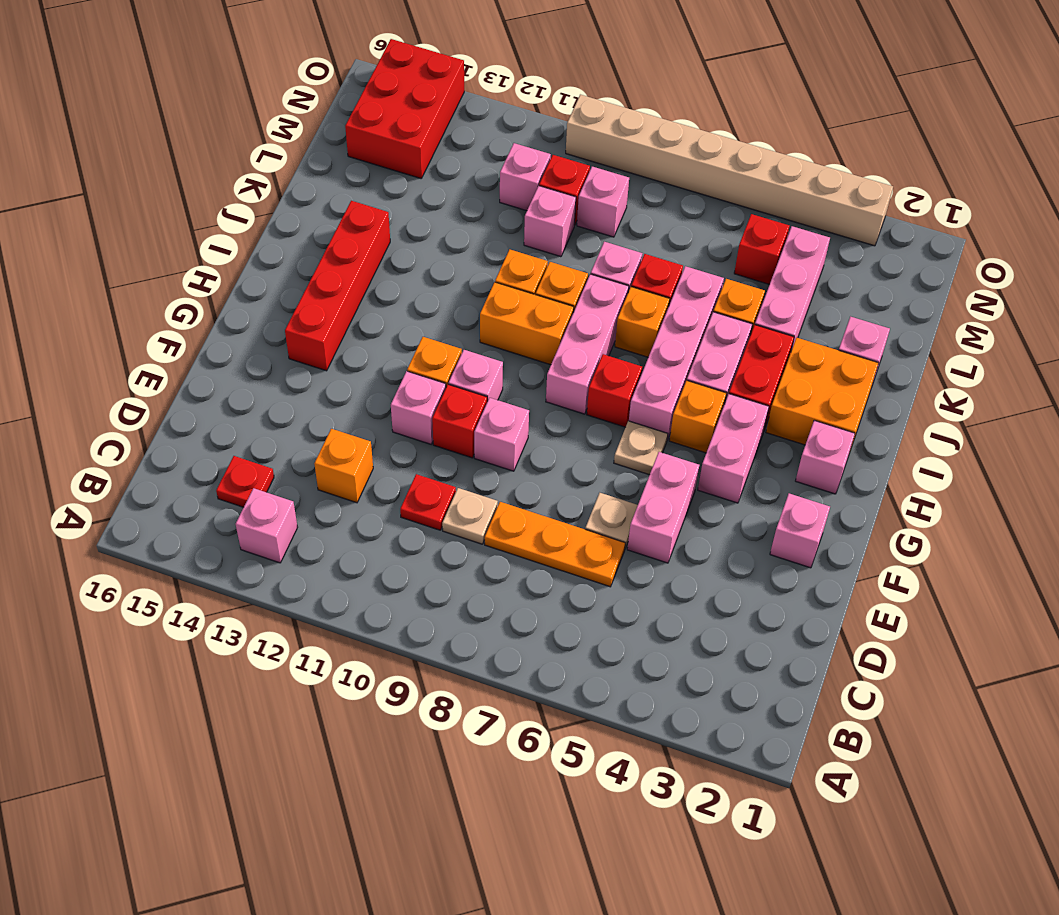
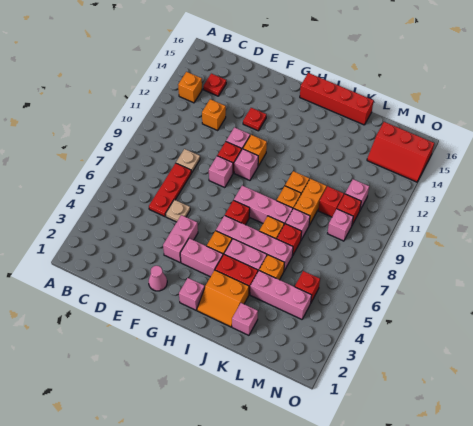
pink 1x1 brick [236,488,298,563] -> orange 1x1 brick [178,72,202,103]
orange 1x3 plate [485,502,625,587] -> red 1x3 plate [149,163,191,217]
red 1x1 plate [400,474,456,530] -> red 1x1 plate moved to [243,108,266,131]
pink 1x2 brick [627,452,699,563] -> pink 1x2 brick turned to [163,215,198,262]
pink 1x1 brick [770,493,830,568] -> pink 1x1 cone [149,266,167,291]
tan 1x1 plate [614,421,668,475] -> none
red 1x4 brick [285,201,390,371] -> red 1x4 brick moved to [300,73,374,125]
orange 2x2 brick [766,338,878,450] -> orange 2x2 slope [197,270,249,327]
orange 1x2 brick [480,282,574,365] -> orange 1x2 brick moved to [294,179,327,225]
pink 1x1 brick [524,186,576,257] -> red 1x1 brick [318,186,344,217]
red 2x3 brick [345,39,464,178] -> red 2x3 slope [367,122,434,182]
tan 1x8 brick [566,95,893,246] -> none

